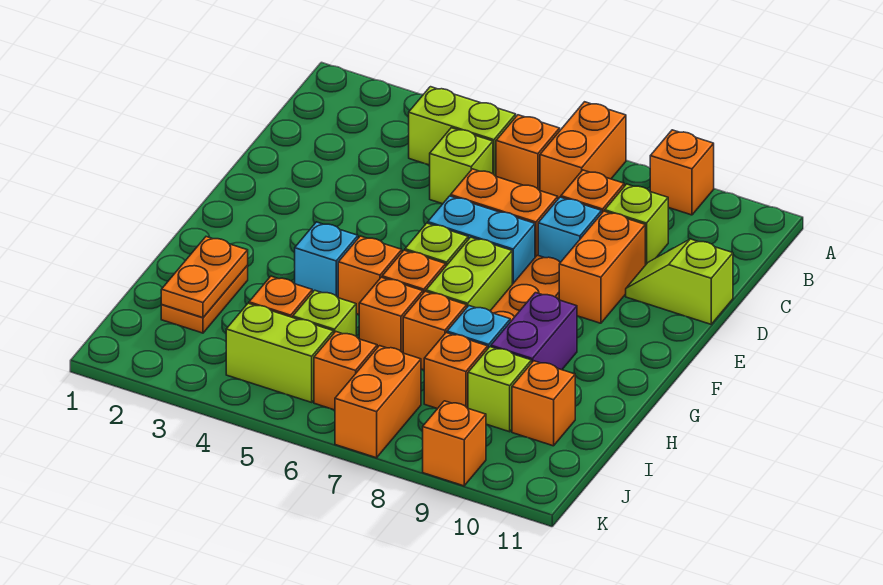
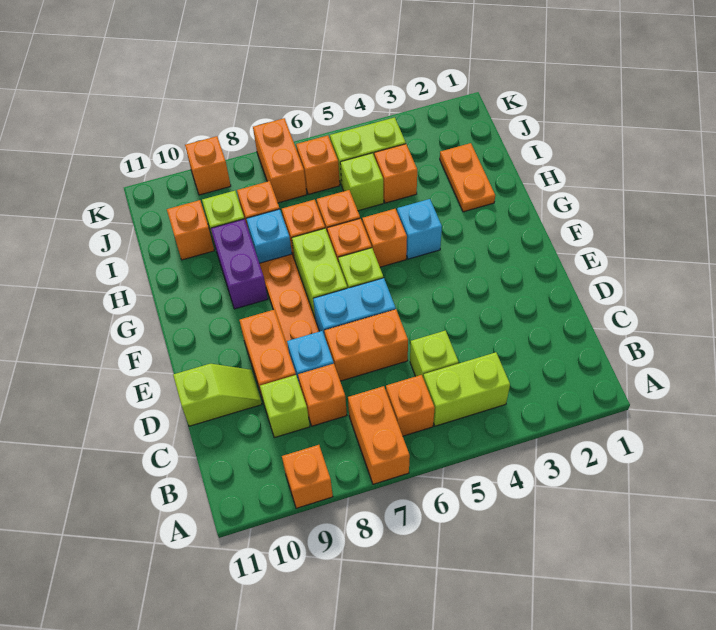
orange 1x2 plate [161,237,248,318] -> none

